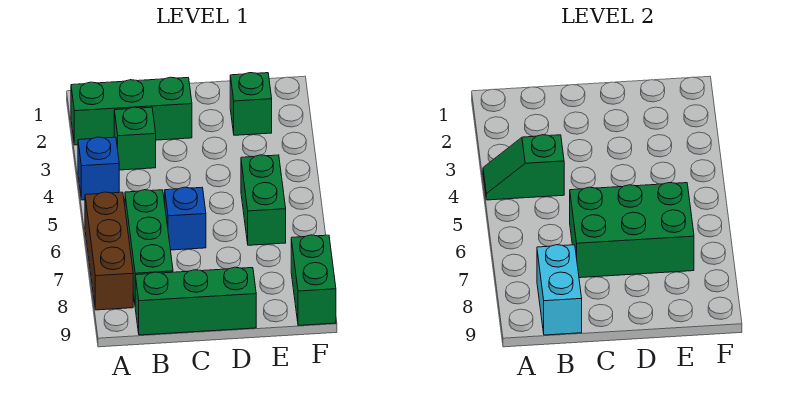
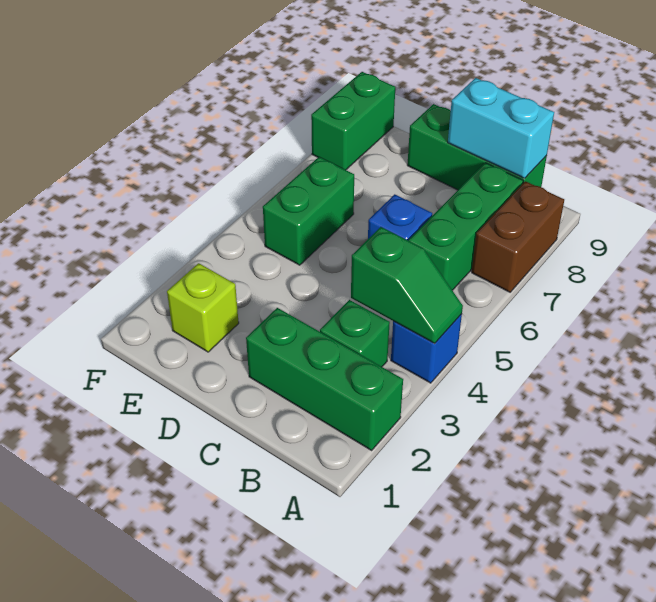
brown 1x3 brick [85,192,133,310] -> brown 1x2 brick [472,181,564,292]
cyan 1x2 brick [537,245,582,335] -> cyan 1x2 brick turned to [448,78,554,178]
green 2x3 brick [570,183,694,278] -> none
green 1x1 brick [230,73,272,135] -> lime 1x1 brick [167,263,239,352]

